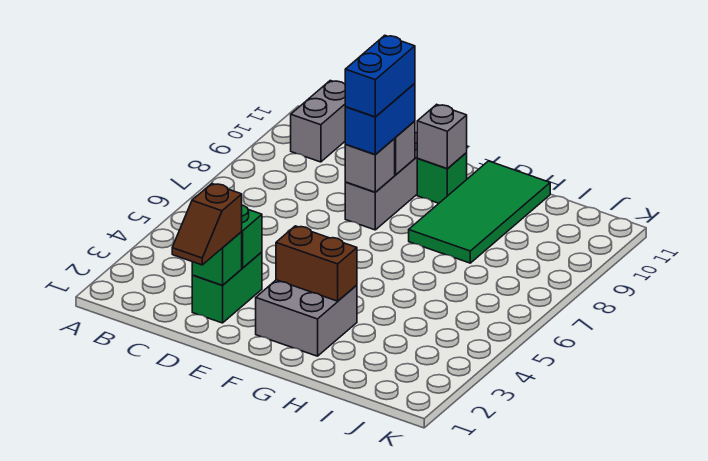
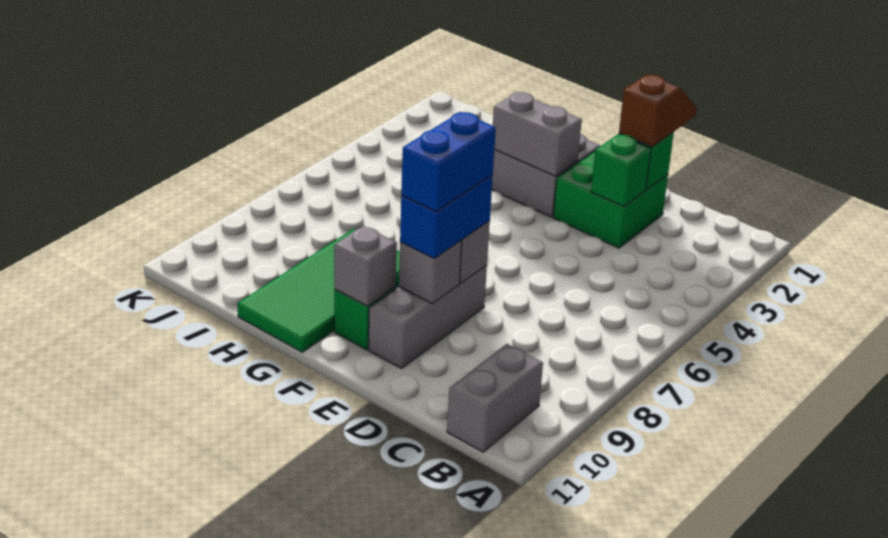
green 1x2 brick [192,252,262,323] -> green 2x2 brick [553,151,668,248]
brown 1x2 brick [276,226,357,301] -> grey 1x2 brick [493,92,582,176]

